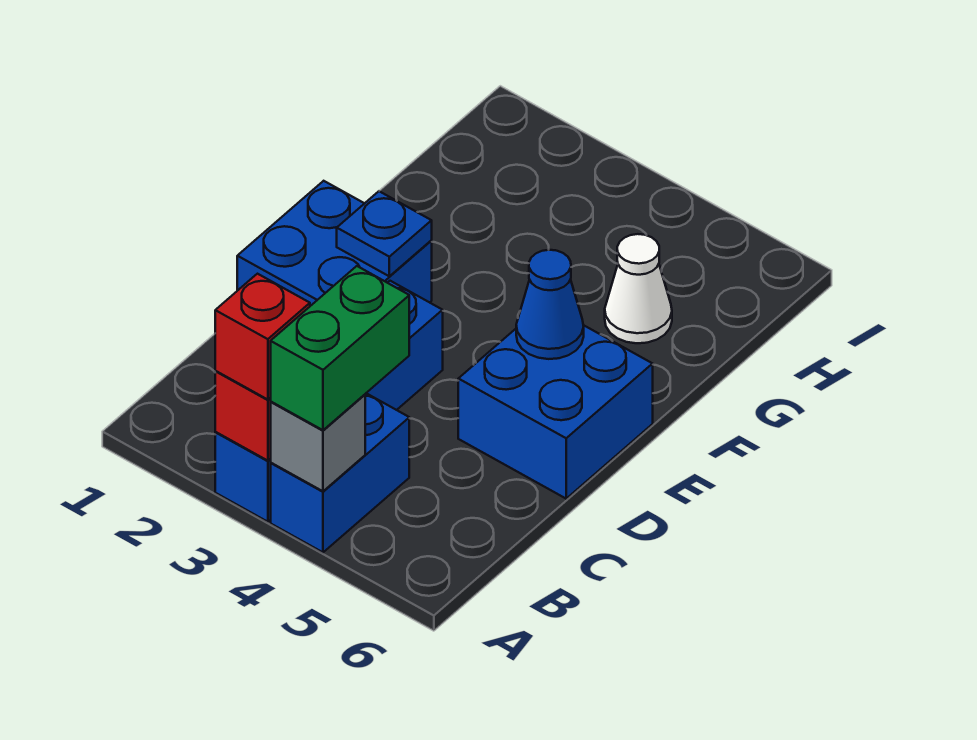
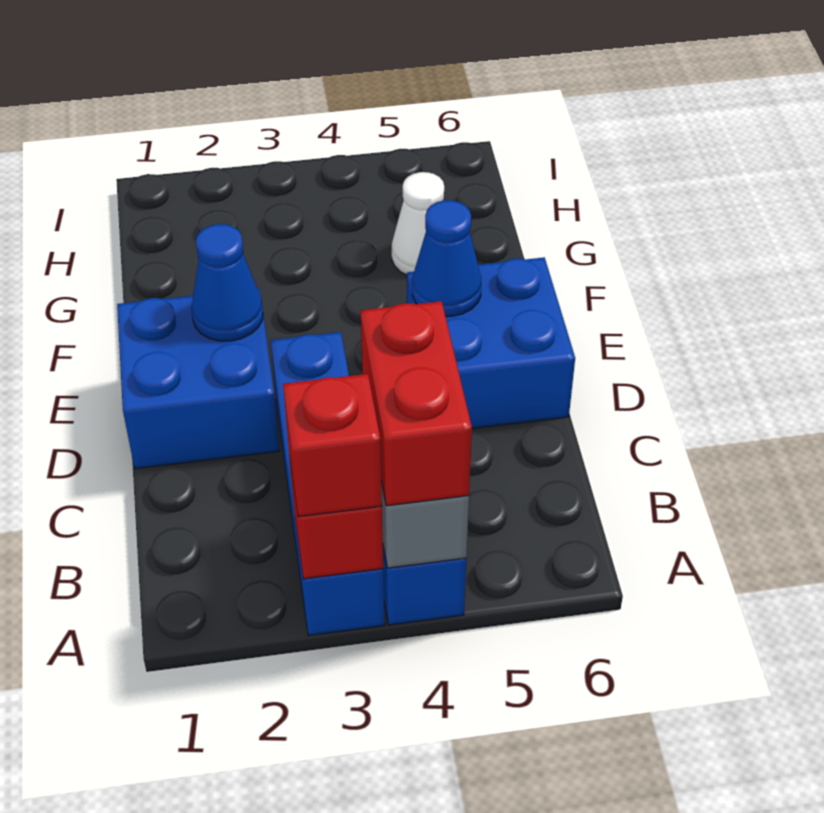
green 1x2 brick [271,266,409,430] -> red 1x2 brick [361,301,472,506]
blue 1x1 plate [337,191,432,276] -> blue 1x1 cone [191,224,263,341]

